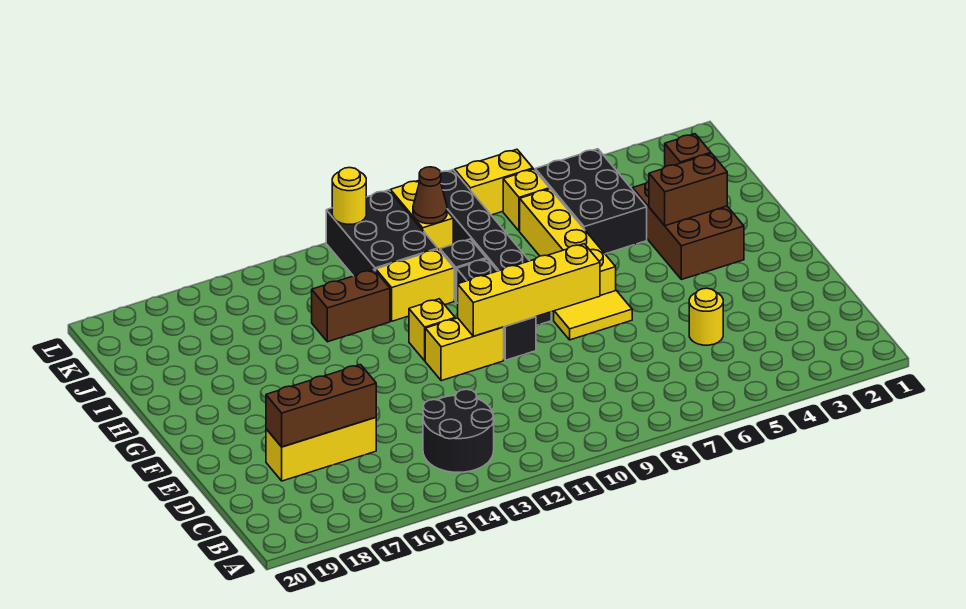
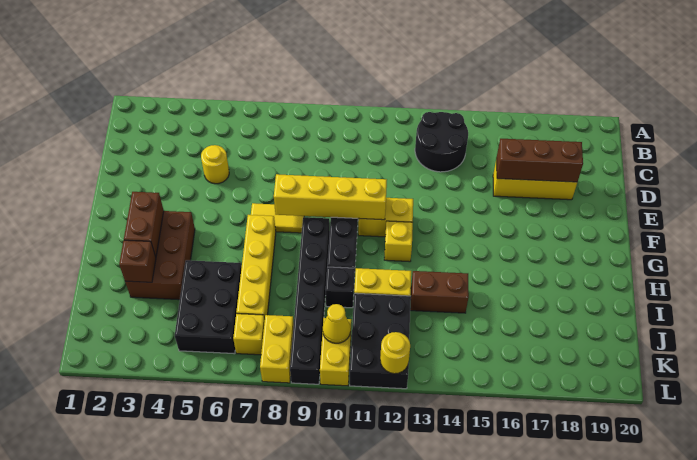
brown 1x2 brick [649,153,727,226] -> brown 1x2 brick turned to [124,192,164,257]
brown 1x1 cone [413,167,447,224] -> yellow 1x1 cone [323,304,351,343]
yellow 1x2 brick [455,149,533,215] -> yellow 1x2 brick turned to [260,315,294,383]

